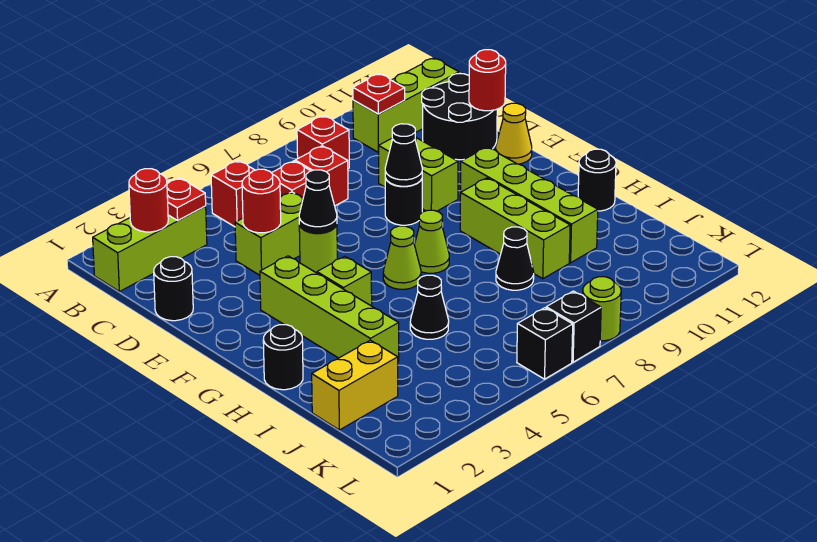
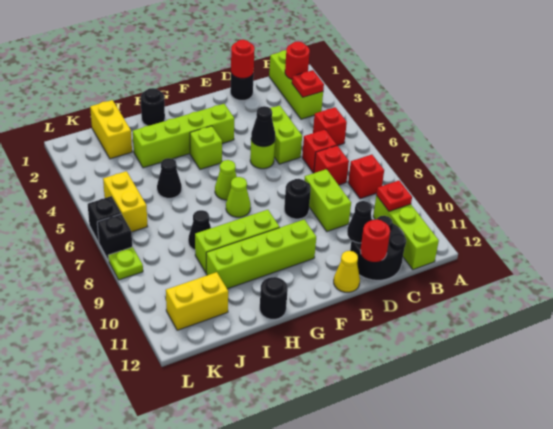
red 1x1 round brick [242,169,281,233] -> red 1x1 round brick moved to [231,40,255,78]
lime 1x2 brick [378,137,458,211] -> lime 1x2 brick turned to [304,169,351,231]
black 1x1 cone [385,124,422,186] -> black 1x1 cone moved to [347,201,372,243]
none -> yellow 1x2 brick [166,272,228,330]
none -> yellow 1x2 brick [103,171,148,232]
lime 1x1 round brick [583,277,621,341] -> lime 1x1 plate [109,247,143,280]

